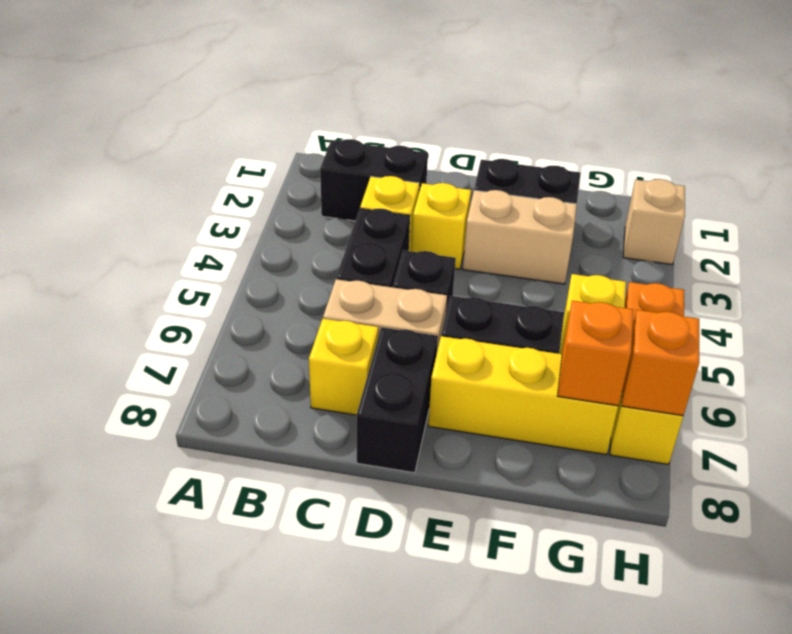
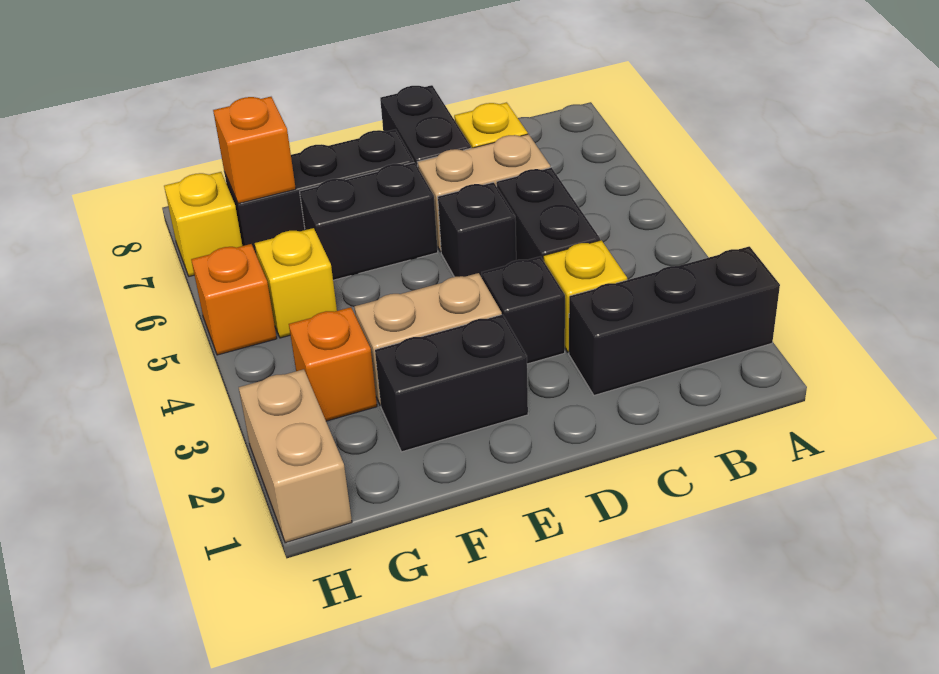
black 1x2 brick [320,139,428,221] -> black 1x3 brick [569,246,780,395]
yellow 1x1 brick [412,183,471,269] -> black 1x1 brick [482,256,565,364]
yellow 1x3 brick [428,336,618,455] -> black 1x3 brick [224,129,414,253]
tan 1x1 brick [623,179,685,264] -> tan 1x2 brick [239,369,352,543]
orange 1x1 brick [622,310,699,416] -> orange 1x1 brick moved to [289,307,377,421]

